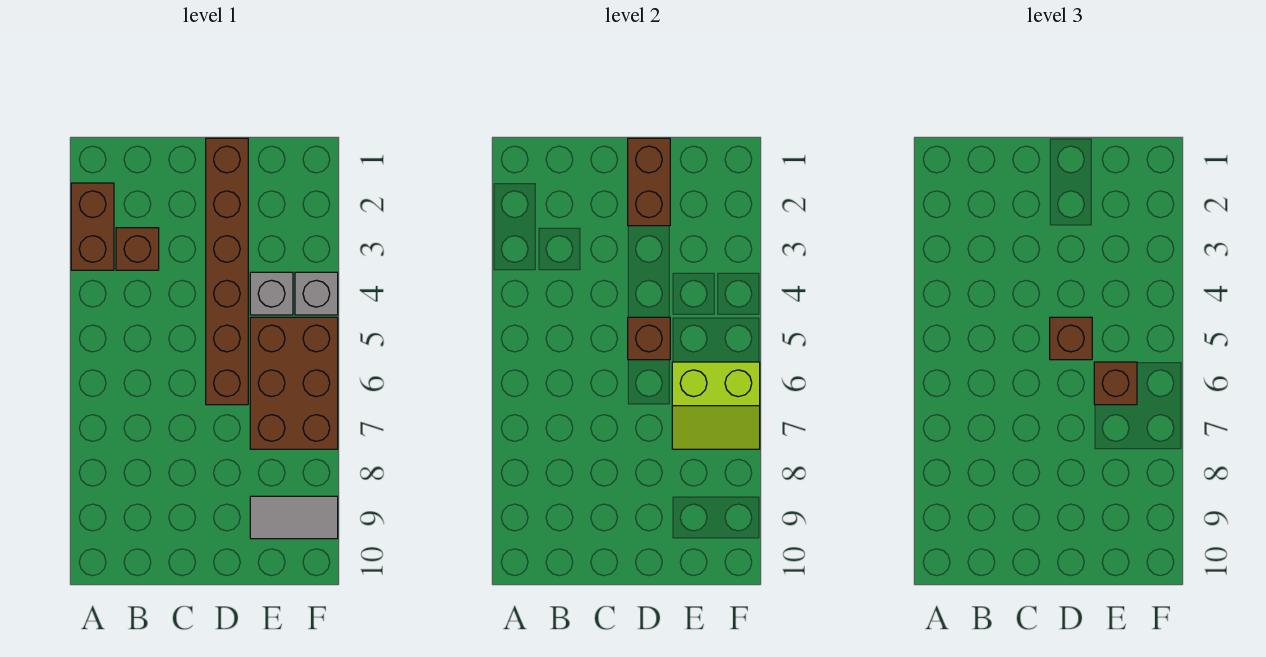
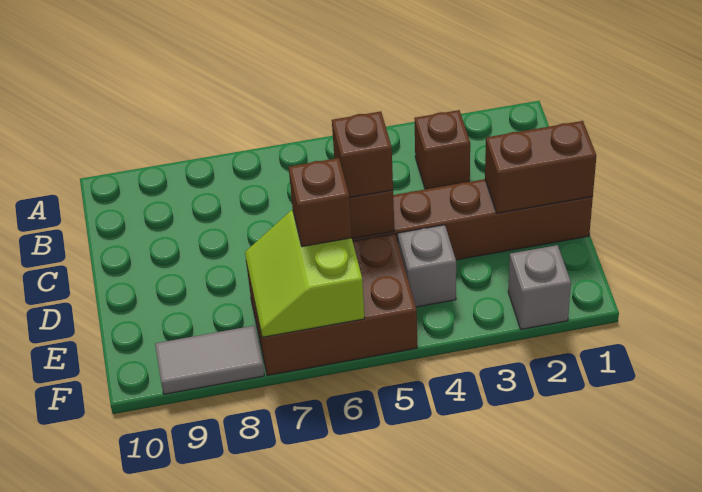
brown 1x2 brick [71,183,114,270] -> none
grey 1x2 tile [250,496,338,539] -> grey 1x2 tile turned to [155,326,264,394]
grey 1x1 brick [295,272,338,315] -> grey 1x1 brick moved to [508,245,571,329]

